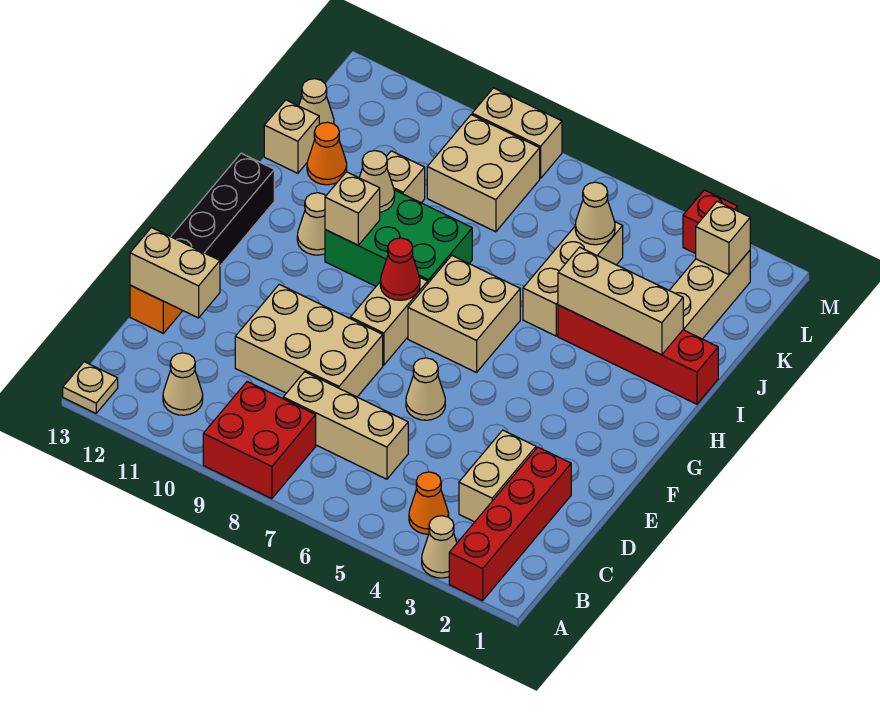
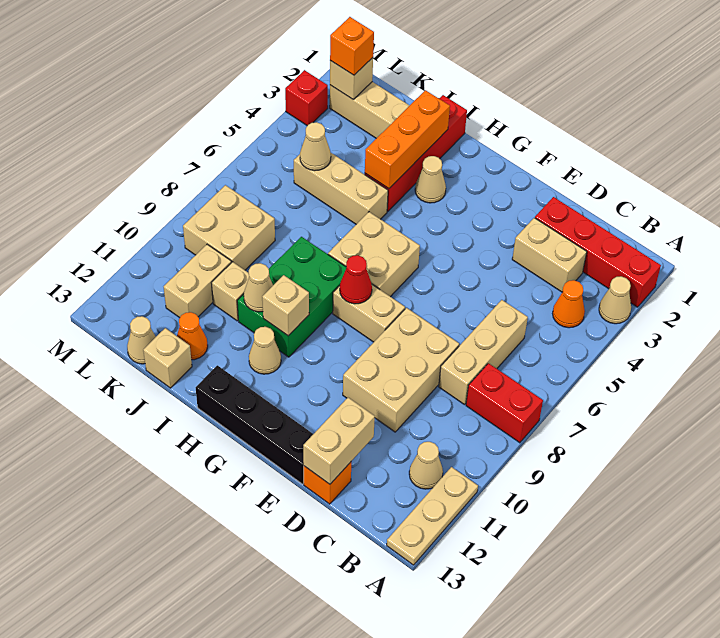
red 2x2 brick [203,382,316,499] -> red 1x2 brick [466,363,543,443]
tan 1x1 plate [63,362,118,413] -> tan 1x3 plate [387,467,478,565]
tan 1x1 cone [406,358,445,420] -> tan 1x1 cone moved to [415,156,446,203]
tan 1x3 brick [558,247,683,355] -> orange 1x3 brick [365,90,450,189]
none -> orange 1x1 brick [330,17,374,75]
tan 1x2 brick [472,88,562,178] -> tan 1x2 brick moved to [164,244,231,318]

